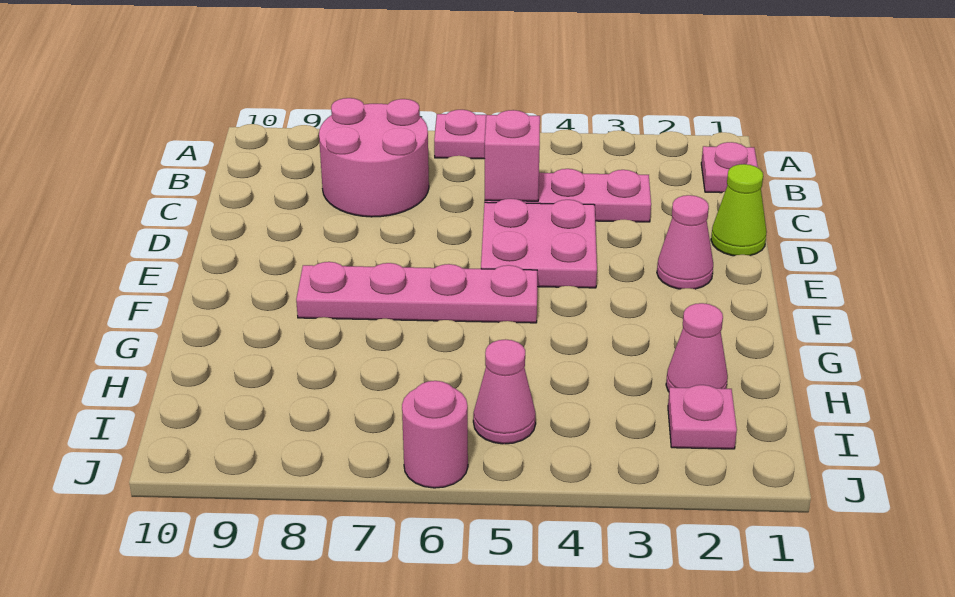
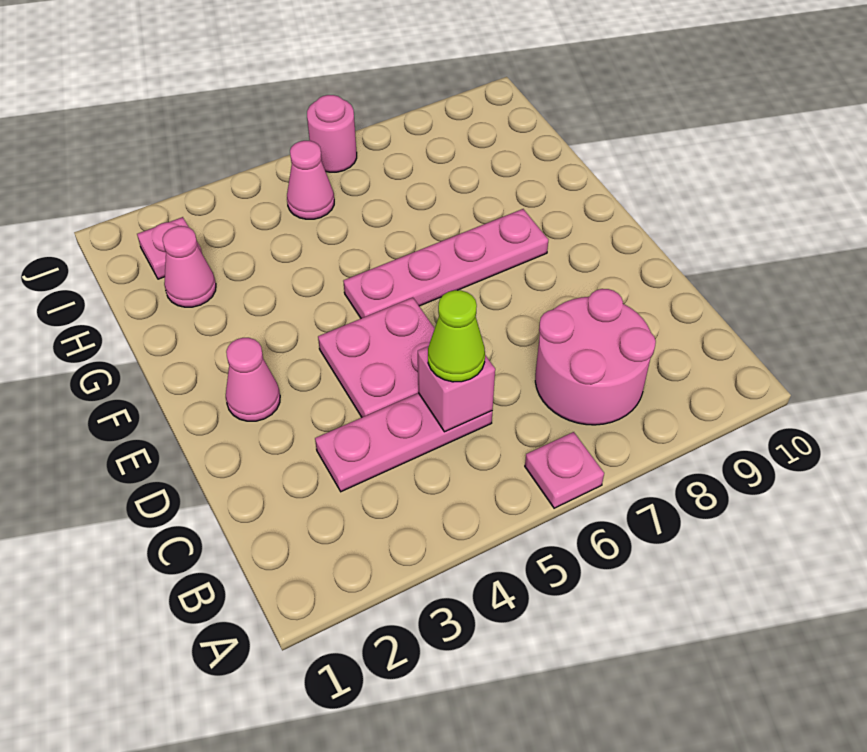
pink 1x1 plate [701,142,758,193] -> none
lime 1x1 cone [711,164,767,256] -> lime 1x1 cone moved to [428,290,485,382]

